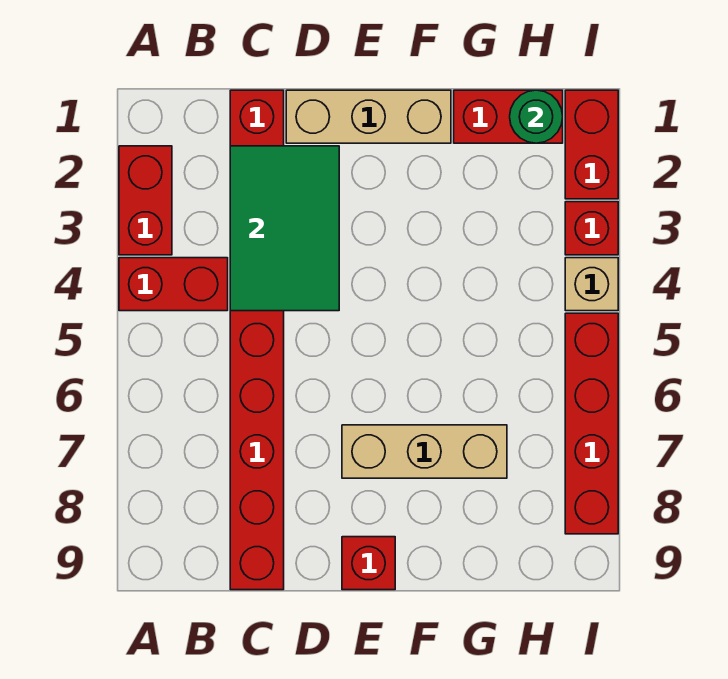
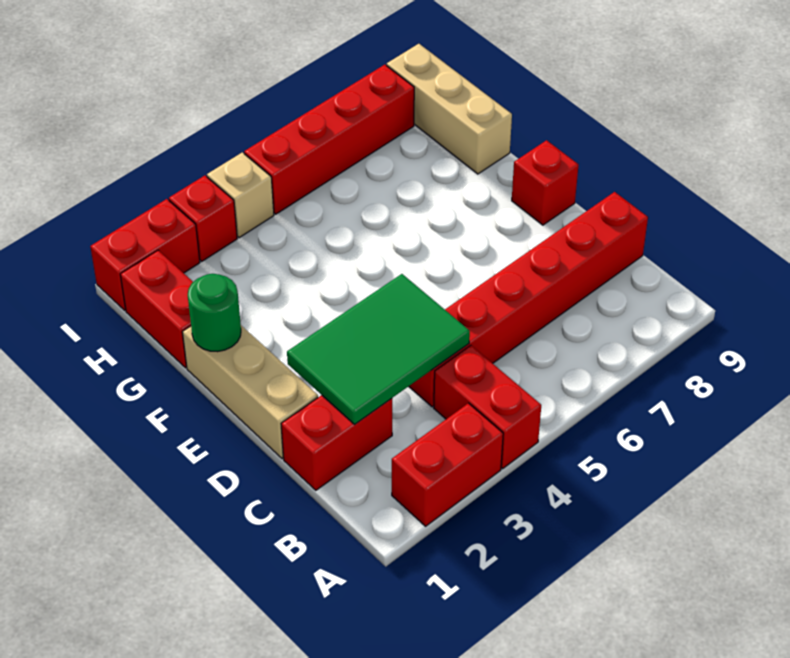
tan 1x3 brick [342,425,507,478] -> tan 1x3 brick moved to [387,44,512,174]
green 1x1 round brick [510,90,563,143] -> green 1x1 round brick moved to [188,274,241,352]

